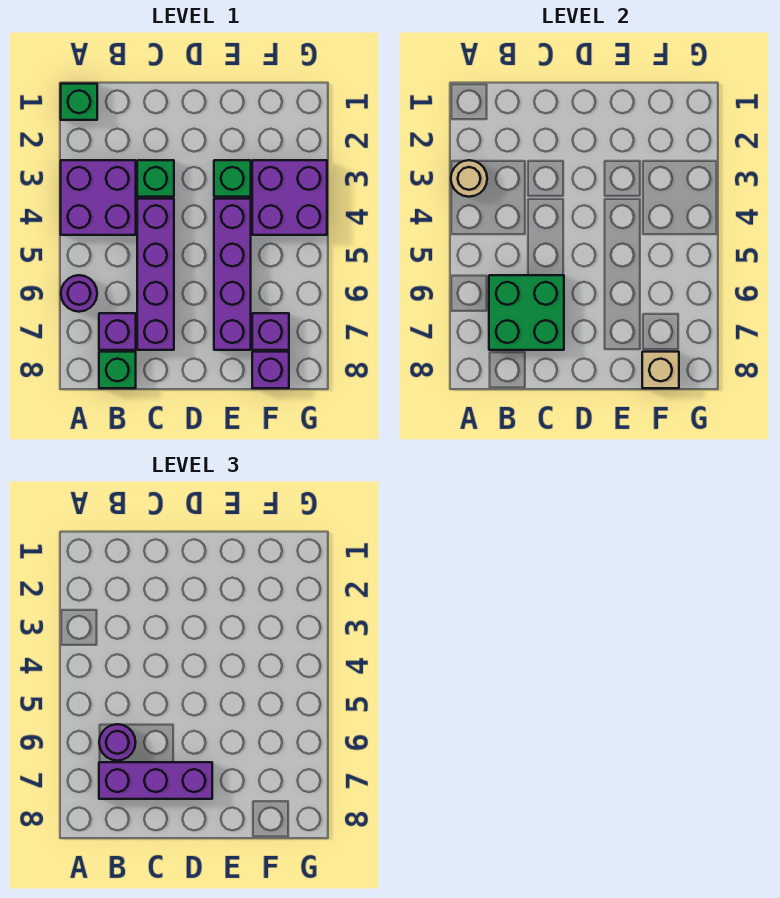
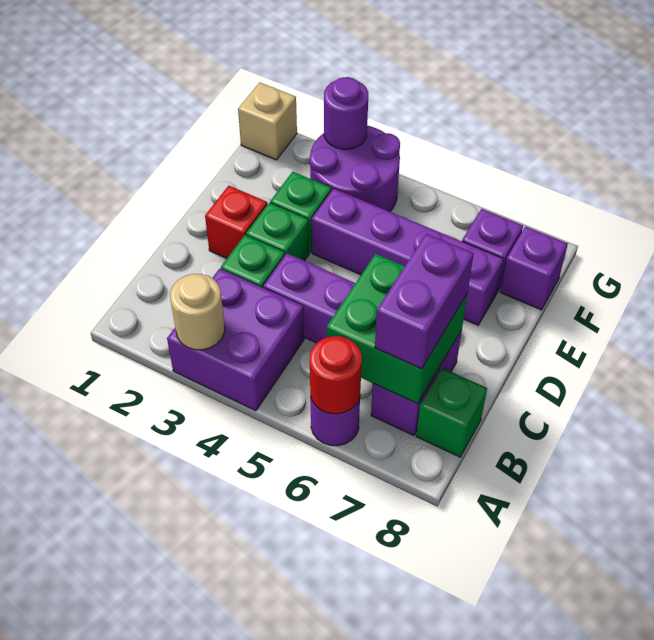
green 1x1 brick [61,84,97,120] -> green 1x1 brick moved to [246,203,309,261]
none -> red 1x1 round brick [310,336,362,414]
purple 1x1 round brick [99,724,136,761] -> purple 1x1 round brick moved to [324,77,368,149]
purple 1x3 brick [99,762,212,799] -> purple 1x2 brick [375,234,474,369]
none -> red 1x1 brick [205,186,267,258]
purple 2x2 brick [252,160,327,235] -> purple 2x2 round brick [310,126,400,212]
tan 1x1 brick [642,352,679,388] -> tan 1x1 brick moved to [238,83,297,160]

